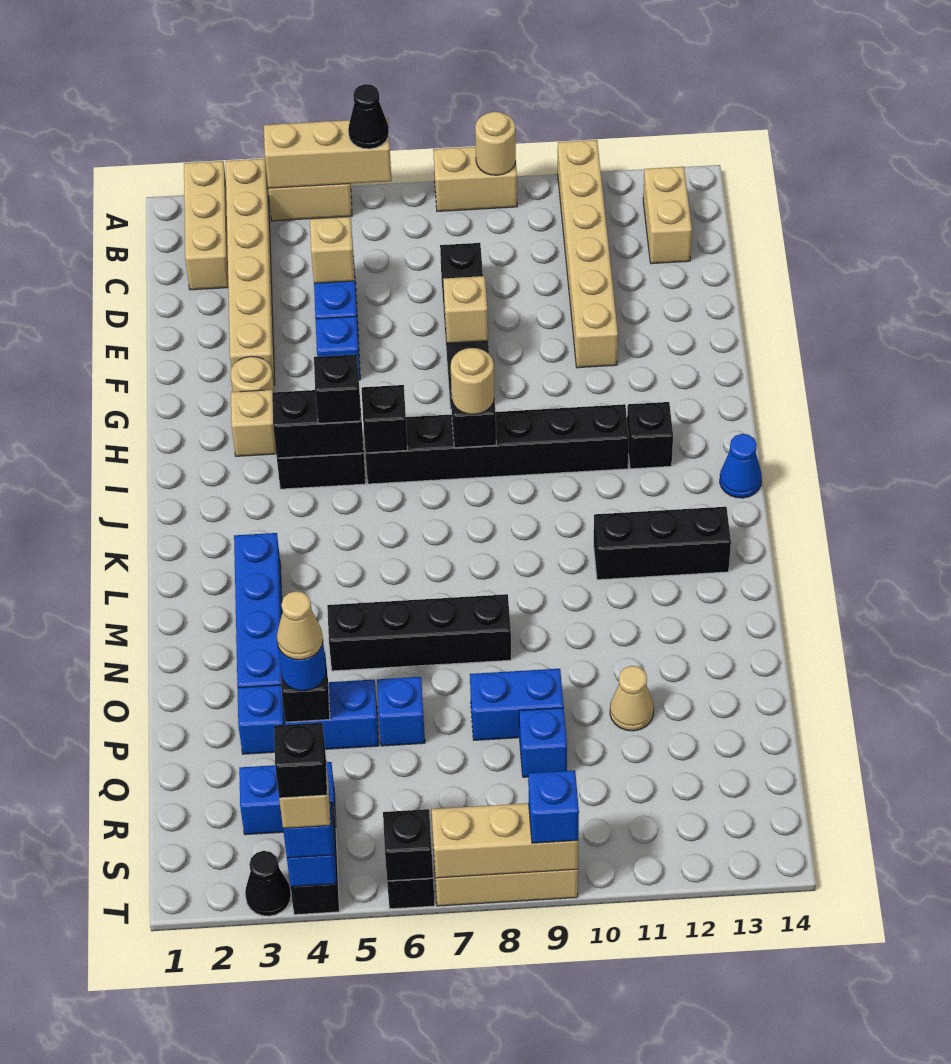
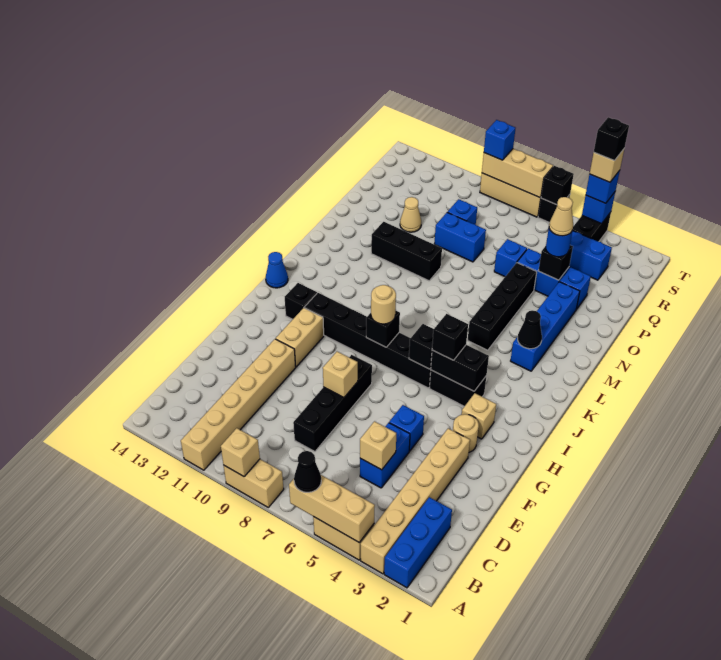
tan 1x3 brick [184,161,228,290] -> blue 1x3 brick [384,497,452,588]
tan 1x1 round brick [475,112,516,175] -> tan 1x1 brick [221,428,260,477]
tan 1x2 brick [643,167,692,264] -> tan 1x2 brick moved to [276,308,324,367]
black 1x3 brick [594,507,731,580] -> black 1x3 brick moved to [371,222,442,281]
black 1x4 brick [327,594,511,671] -> black 1x4 brick turned to [468,263,537,350]
black 1x1 cone [245,851,291,916] -> black 1x1 cone moved to [518,310,542,349]

